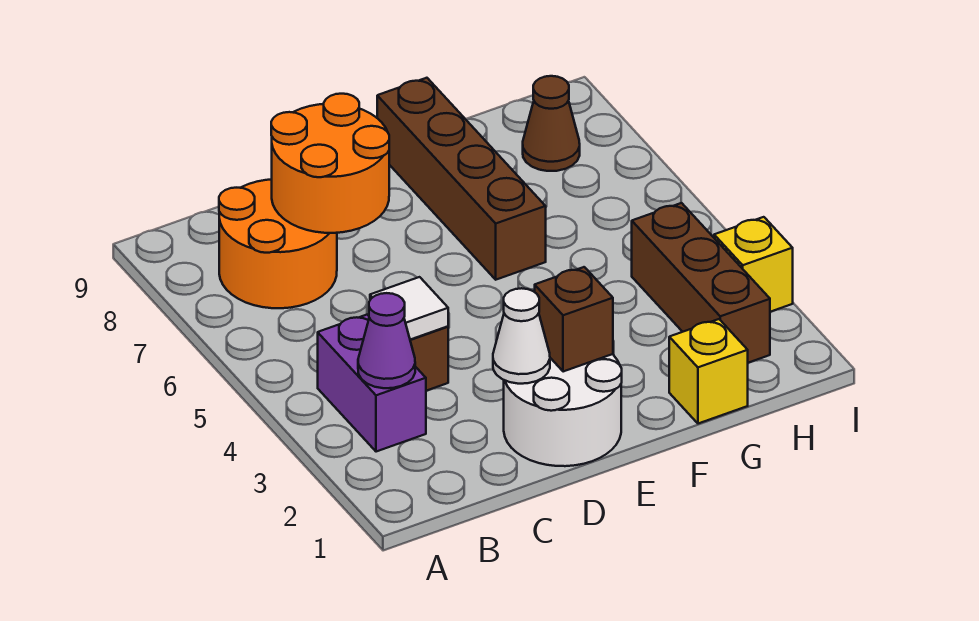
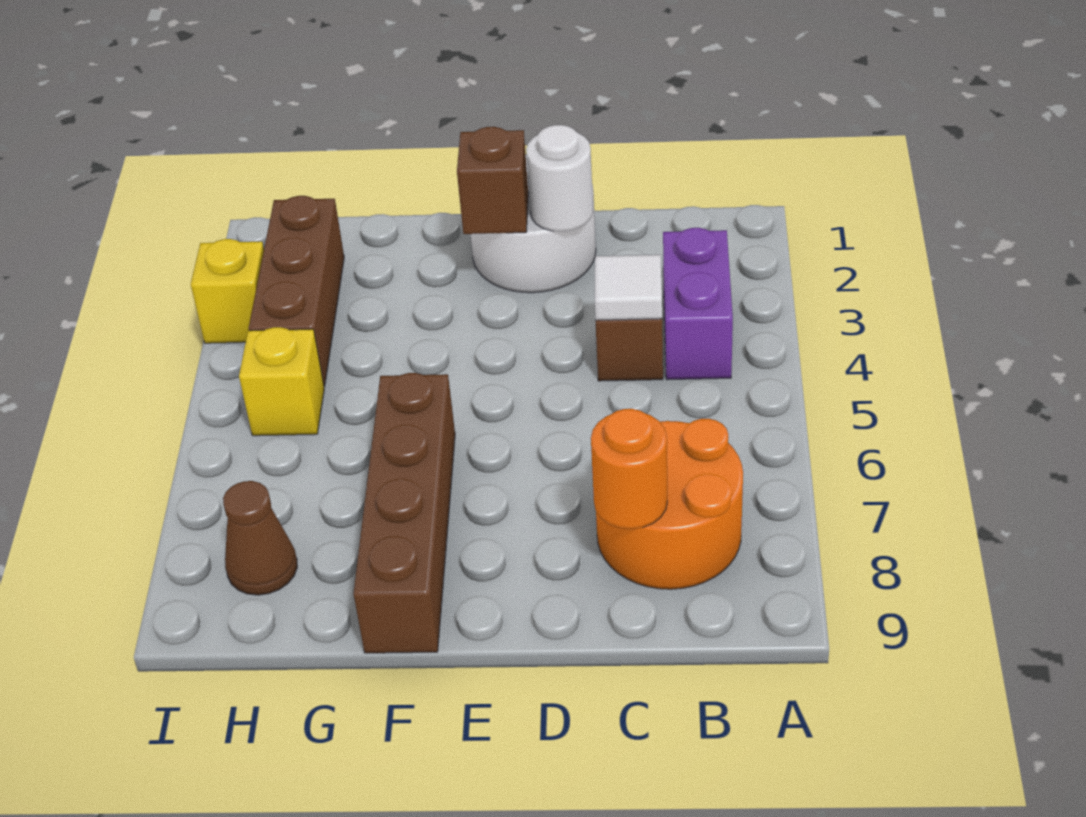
purple 1x1 cone [358,293,415,388] -> none
orange 2x2 round brick [271,94,389,233] -> orange 1x1 round brick [591,409,667,529]
white 1x1 cone [493,288,550,384] -> white 1x1 round brick [526,125,593,232]
yellow 1x1 brick [669,319,748,424] -> yellow 1x1 brick moved to [239,327,324,436]

